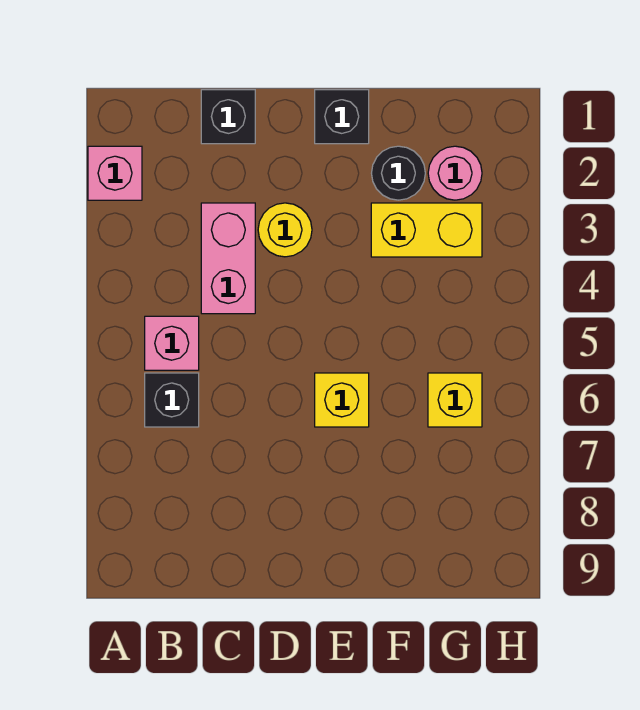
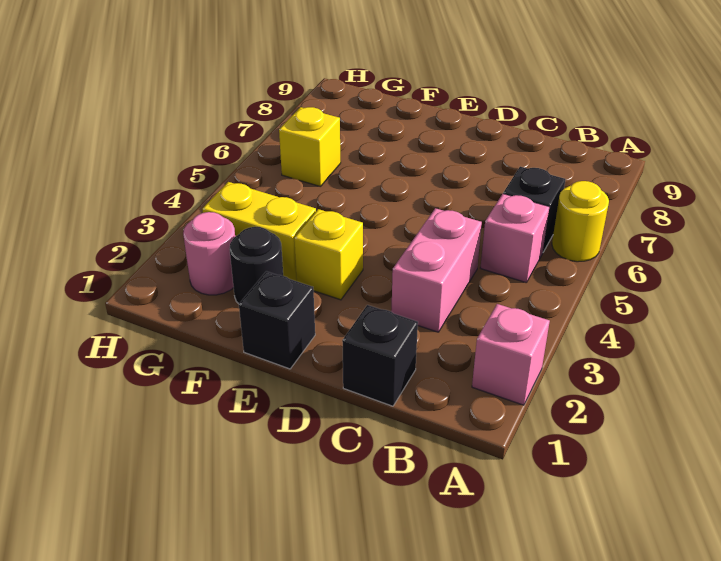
yellow 1x1 round brick [258,203,312,257] -> yellow 1x1 round brick moved to [552,181,609,262]
yellow 1x1 brick [315,373,369,427] -> yellow 1x1 brick moved to [294,209,363,300]

